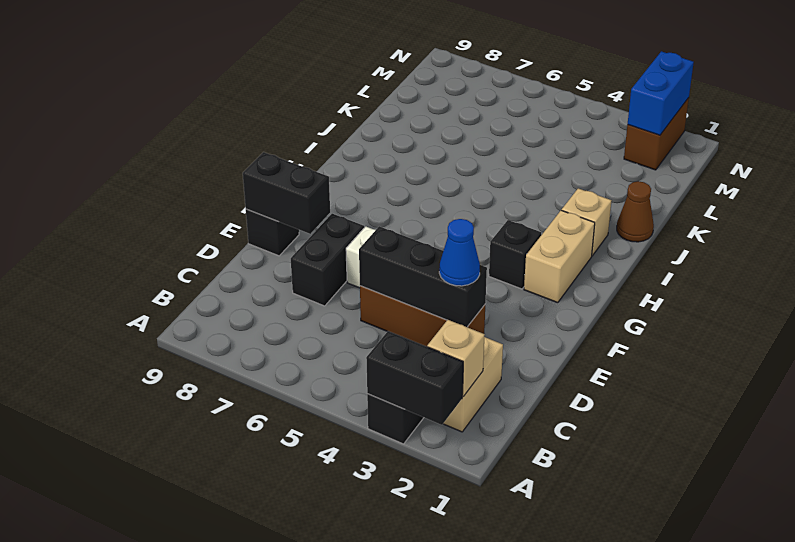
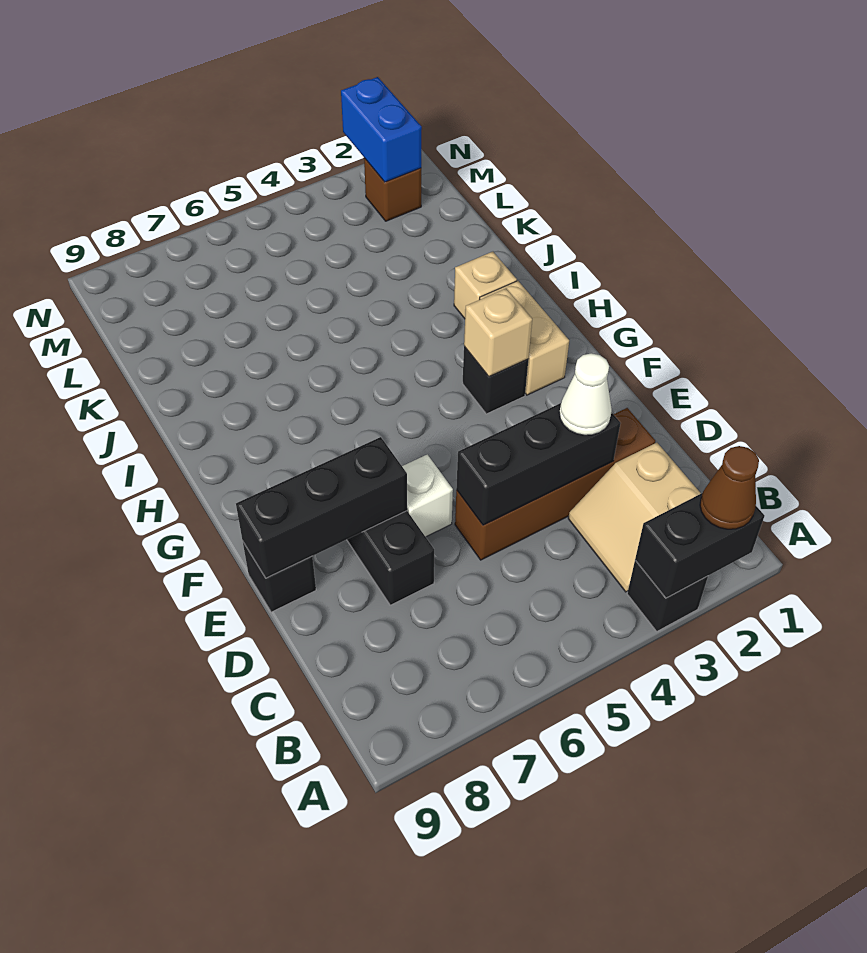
tan 1x1 brick [427,320,485,397] -> tan 1x1 brick moved to [464,288,532,377]
brown 1x3 brick [360,286,485,347] -> brown 1x4 brick [455,408,655,560]
blue 1x1 cone [439,219,480,286] -> white 1x1 cone [559,353,612,435]
black 1x2 brick [243,152,330,234] -> black 1x3 brick [236,437,407,578]
brown 1x1 cone [617,181,654,242] -> brown 1x1 cone moved to [700,446,759,529]
brown 1x2 brick [624,98,689,170] -> brown 1x1 brick [364,158,421,221]

